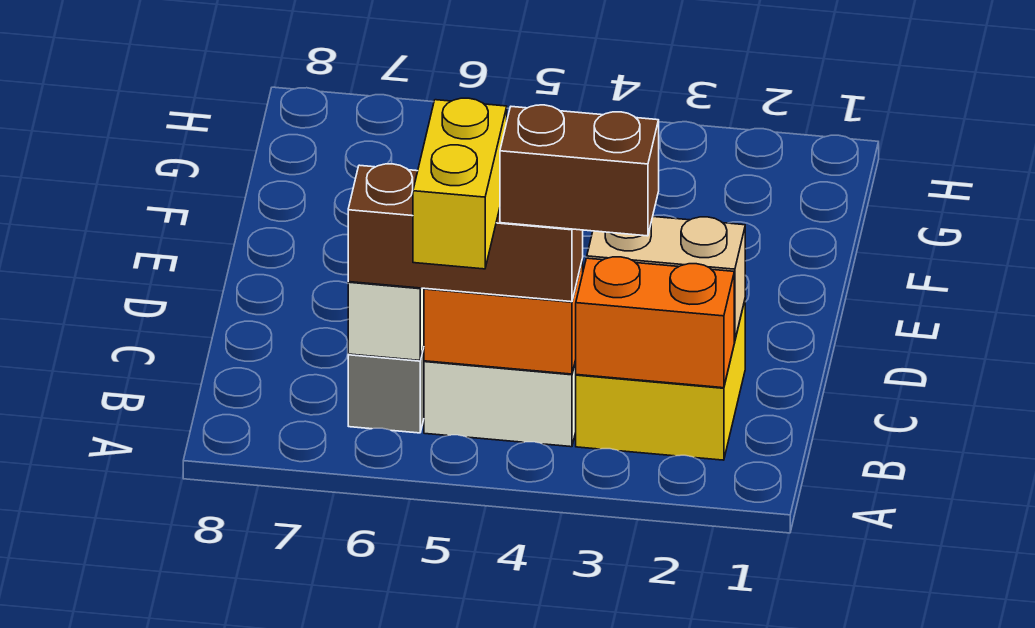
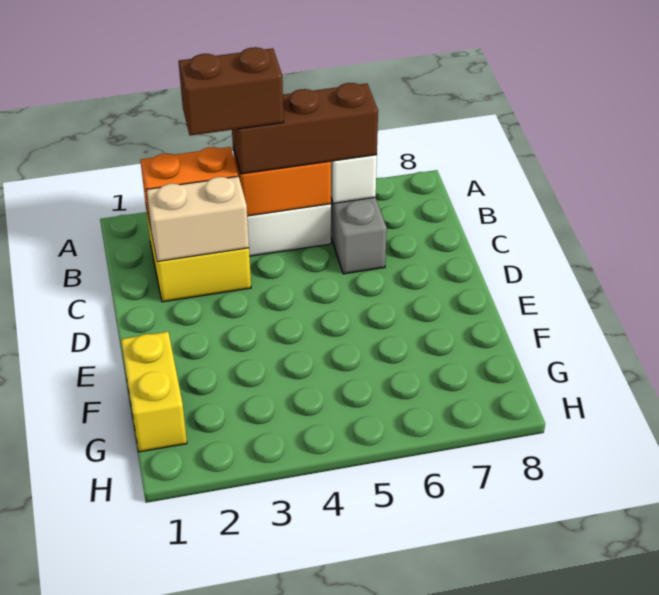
yellow 1x2 brick [413,98,507,269] -> yellow 1x2 brick moved to [121,332,187,452]

